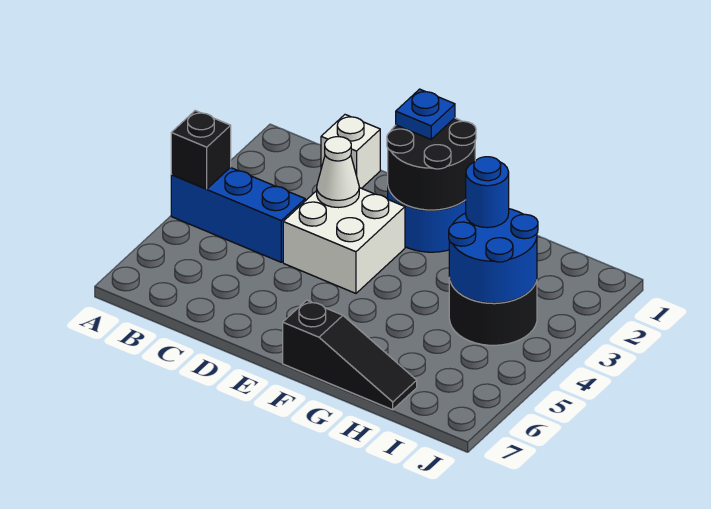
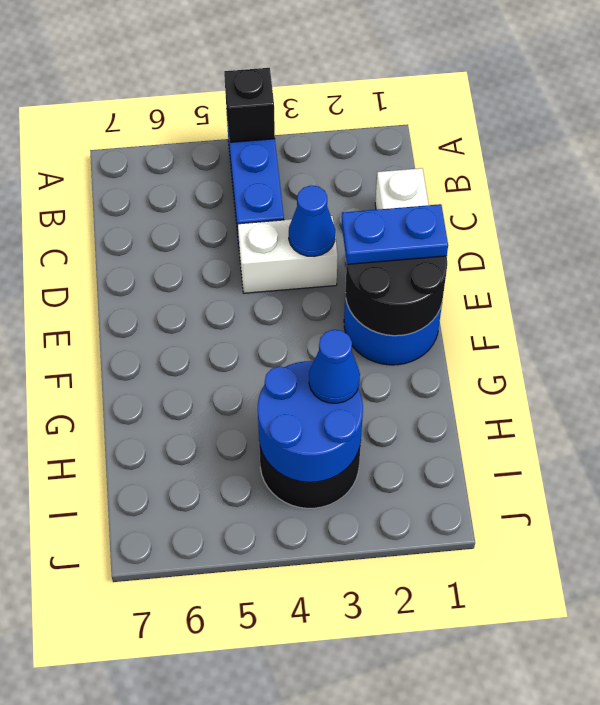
white 2x2 brick [283,188,405,293] -> white 1x2 brick [238,216,338,293]
white 1x1 cone [317,137,359,208] -> blue 1x1 cone [289,186,335,257]
blue 1x1 plate [396,89,455,139] -> blue 1x2 plate [342,204,448,264]
black 1x3 slope [283,300,417,410] -> none
blue 1x1 round brick [466,157,509,228] -> blue 1x1 cone [309,330,360,403]

